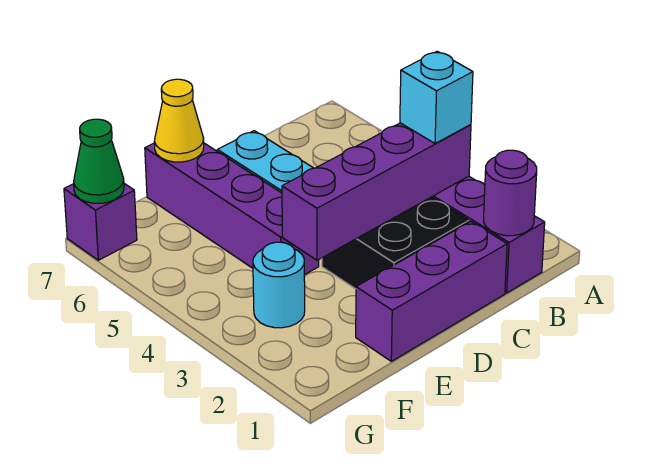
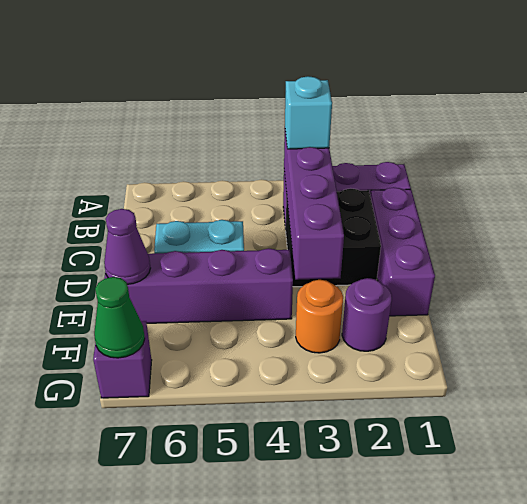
purple 1x1 round brick [484,150,537,236] -> purple 1x1 round brick moved to [342,278,392,351]
yellow 1x1 cone [154,79,204,162] -> purple 1x1 cone [104,209,150,284]
cyan 1x1 round brick [253,242,305,328] -> orange 1x1 round brick [296,280,343,353]

